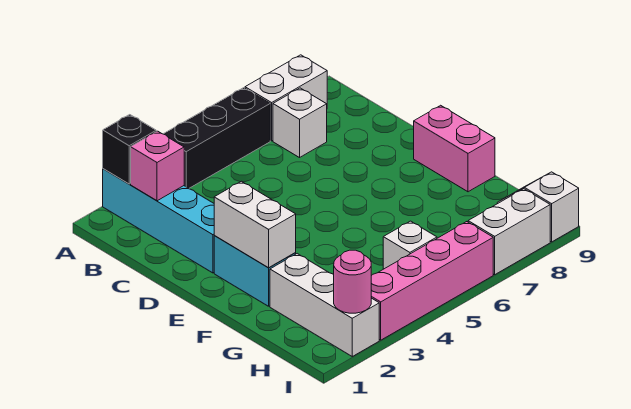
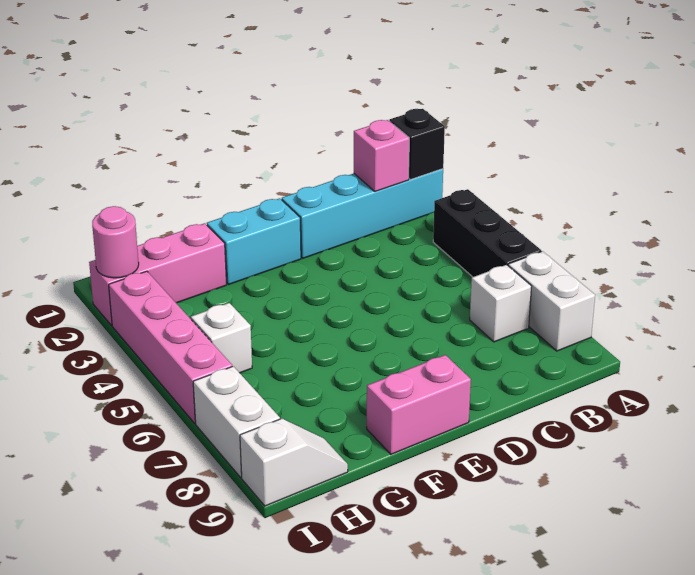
white 1x2 brick [214,181,296,268] -> none
white 1x3 brick [270,254,379,356] -> pink 1x3 brick [89,223,227,326]

